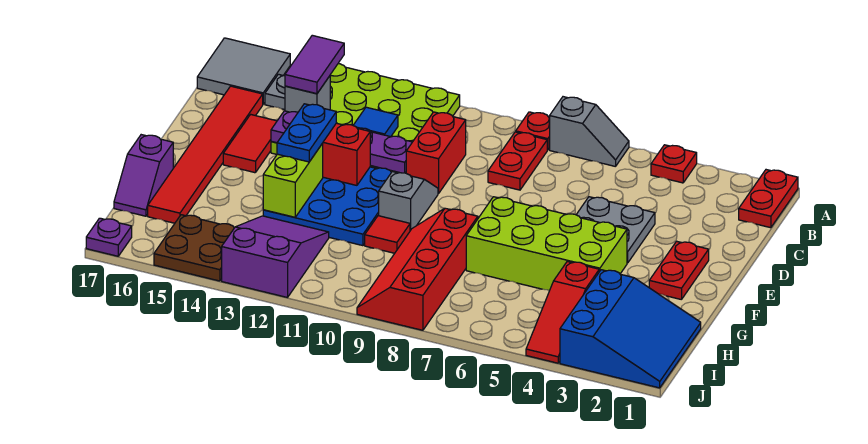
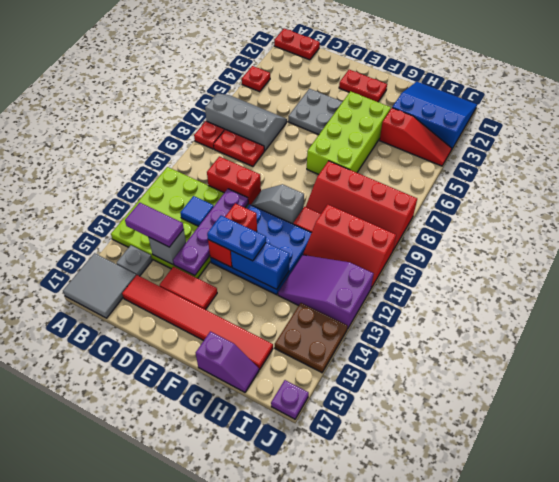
grey 1x2 slope [550,97,629,167] -> grey 2x3 slope [205,93,287,151]
lime 1x2 brick [263,144,323,217] -> blue 1x2 brick [231,243,289,289]
none -> red 2x3 slope [303,205,396,288]

